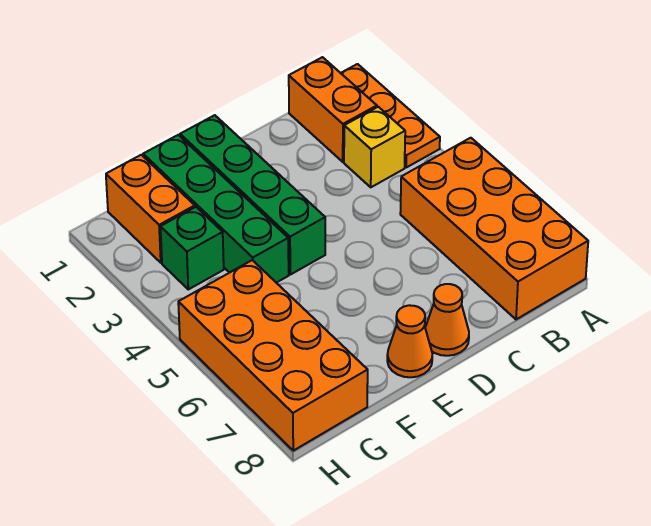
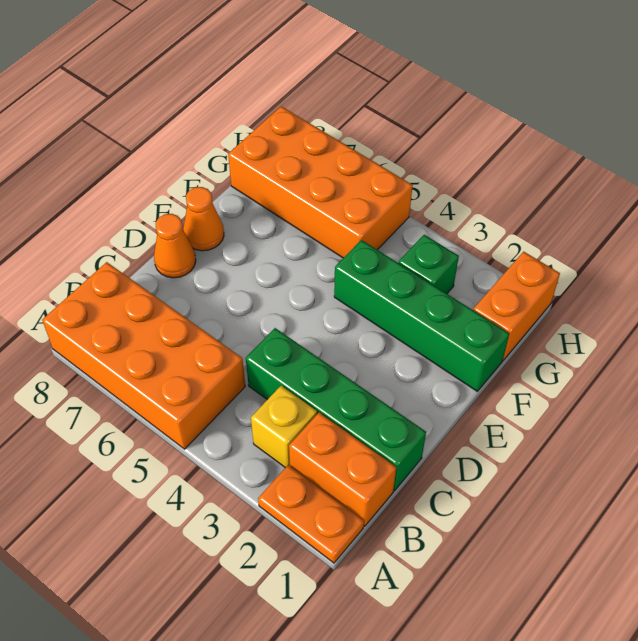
orange 1x3 plate [341,64,440,167] -> orange 1x2 plate [258,465,364,563]
green 1x4 brick [180,115,325,275] -> green 1x4 brick moved to [246,328,426,491]
orange 1x2 brick [106,155,195,263] -> orange 1x2 brick turned to [473,252,560,360]

